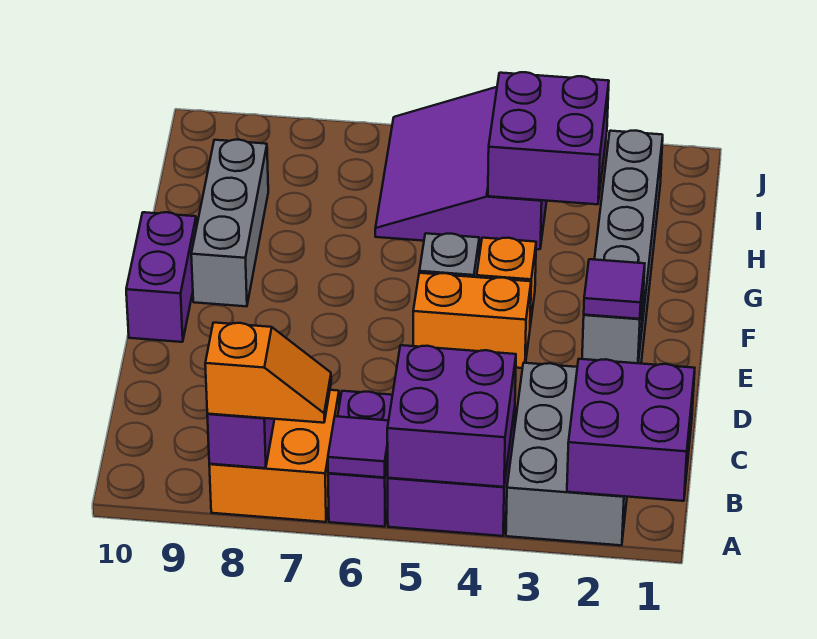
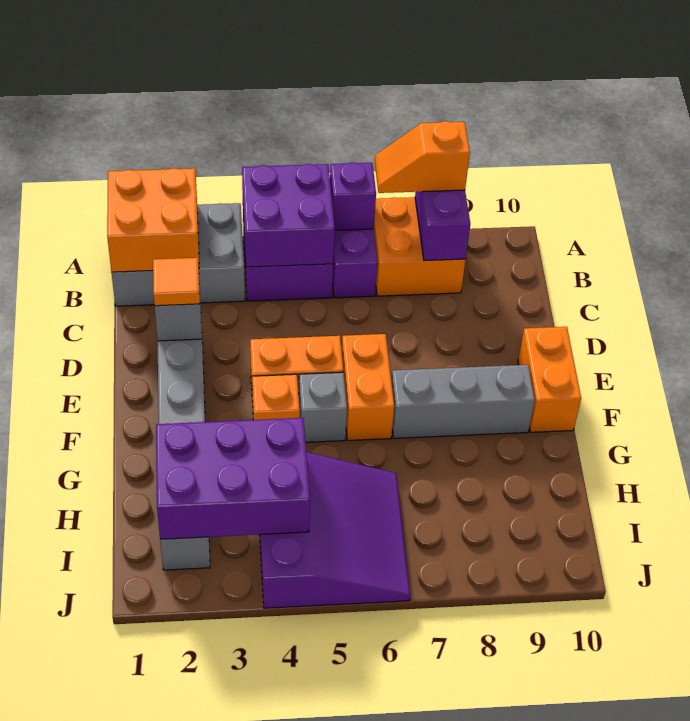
purple 2x2 brick [567,359,695,501] -> orange 2x2 brick [107,168,199,272]
grey 2x3 brick [506,363,627,545] -> grey 2x3 brick turned to [111,203,245,306]
purple 1x1 tile [328,416,389,478] -> purple 1x1 brick [330,162,376,230]
purple 1x1 tile [584,259,645,319] -> orange 1x1 tile [153,258,200,306]
none -> orange 1x2 brick [342,334,394,440]
purple 1x2 brick [126,212,197,342] -> orange 1x2 brick [518,327,581,432]
grey 1x3 brick [191,140,268,306] -> grey 1x3 brick turned to [391,365,535,438]
purple 2x2 brick [488,72,609,204] -> purple 2x3 brick [156,418,310,540]

